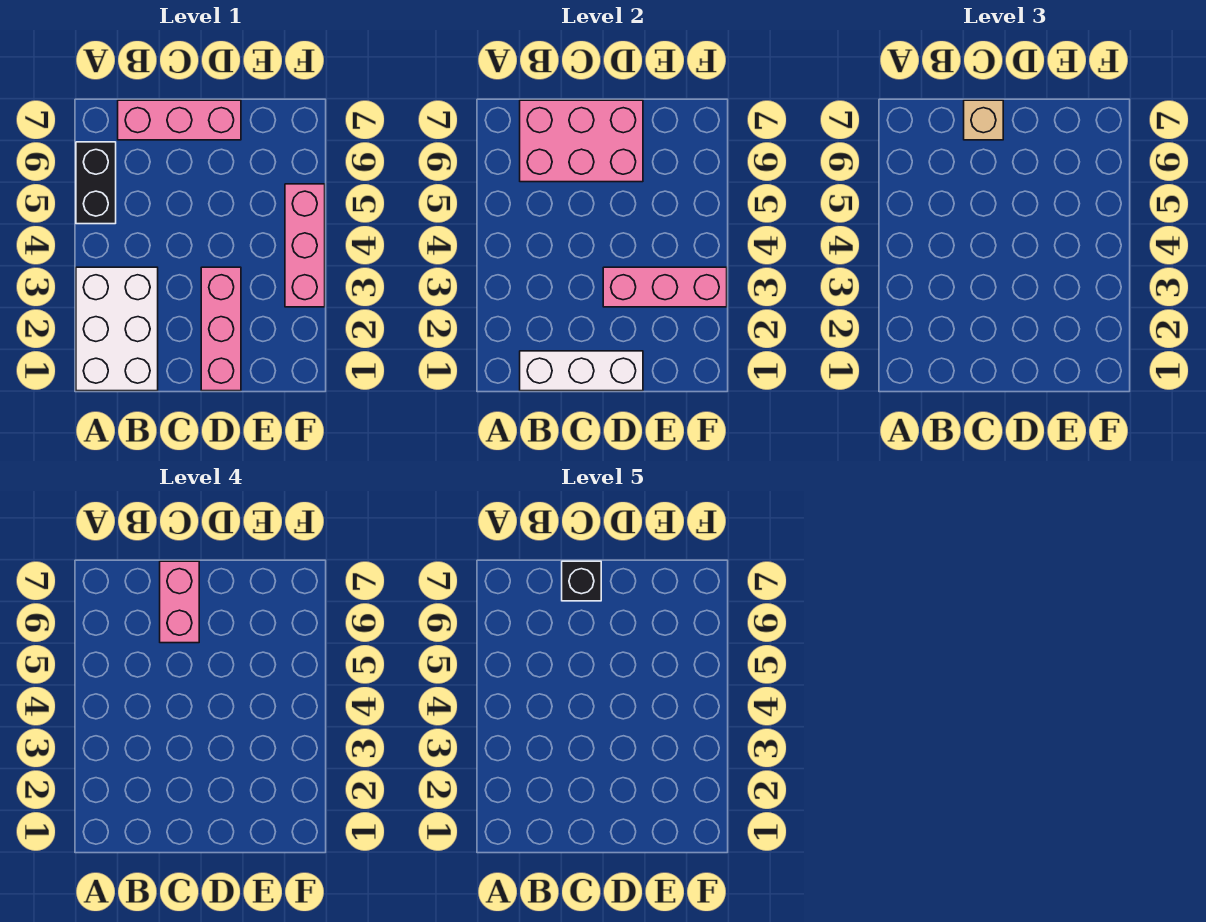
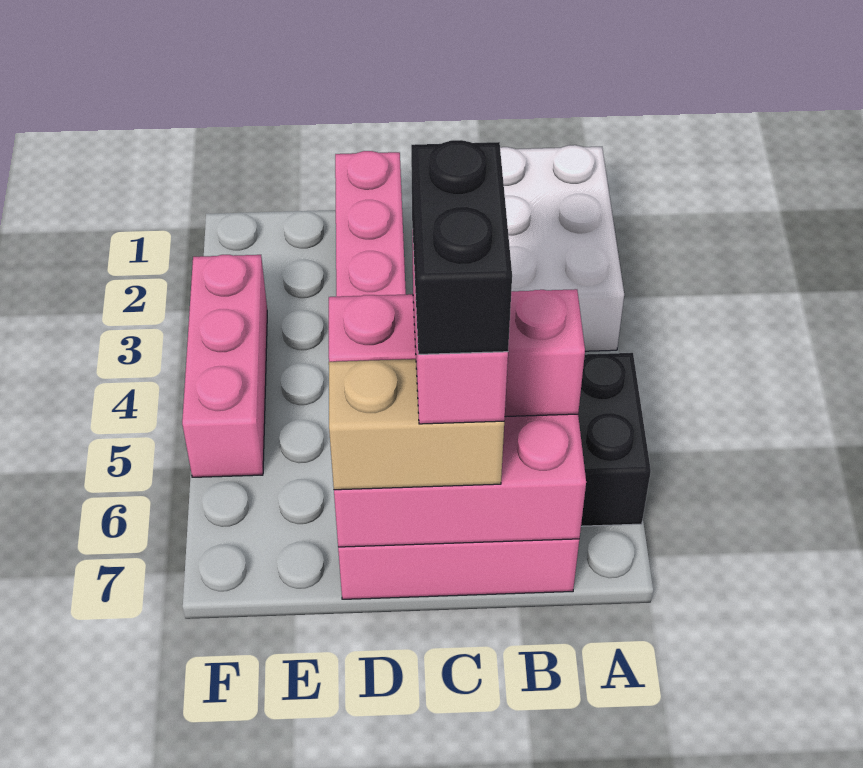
white 1x3 brick [520,351,643,391] -> none
tan 1x1 brick [964,100,1003,140] -> tan 1x2 brick [329,359,504,490]
black 1x1 brick [562,561,601,601] -> black 1x2 brick [411,140,512,354]
pink 1x3 brick [603,267,727,307] -> pink 1x3 brick moved to [329,289,585,417]

